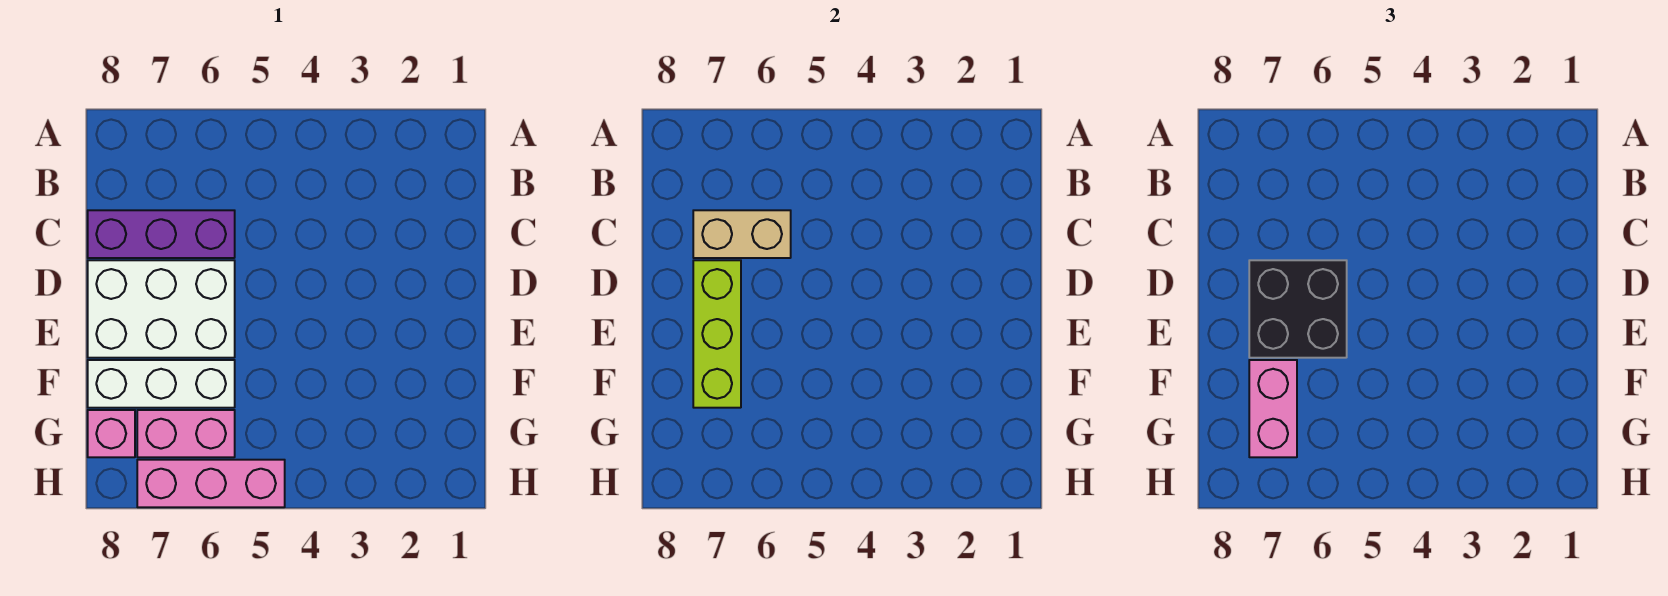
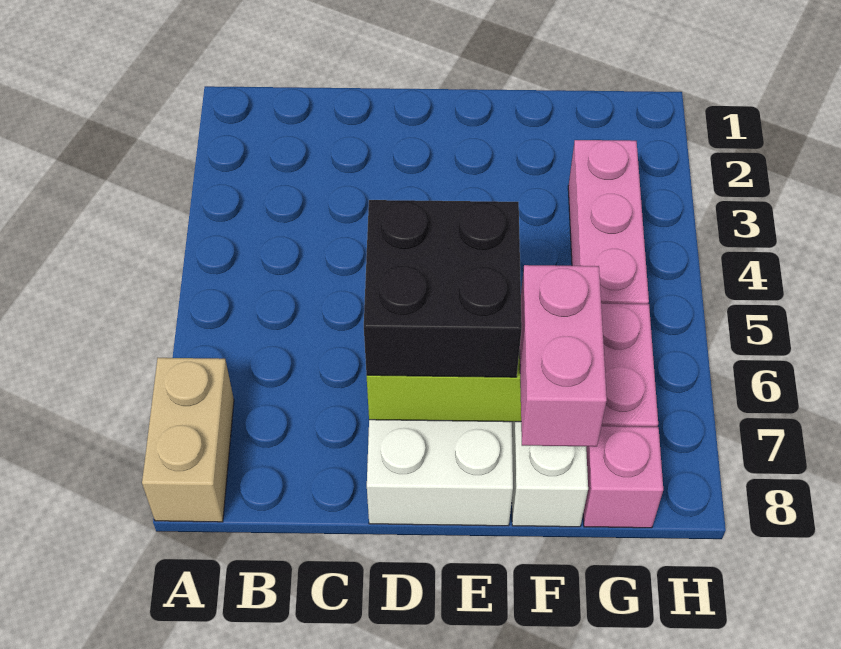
purple 1x3 brick [88,210,235,258] -> none
tan 1x2 brick [693,210,791,258] -> tan 1x2 brick moved to [142,358,234,522]
pink 1x2 brick [1249,360,1297,457] -> pink 1x2 brick turned to [520,265,607,447]
pink 1x3 brick [137,460,285,507] -> pink 1x3 brick moved to [568,140,649,304]

